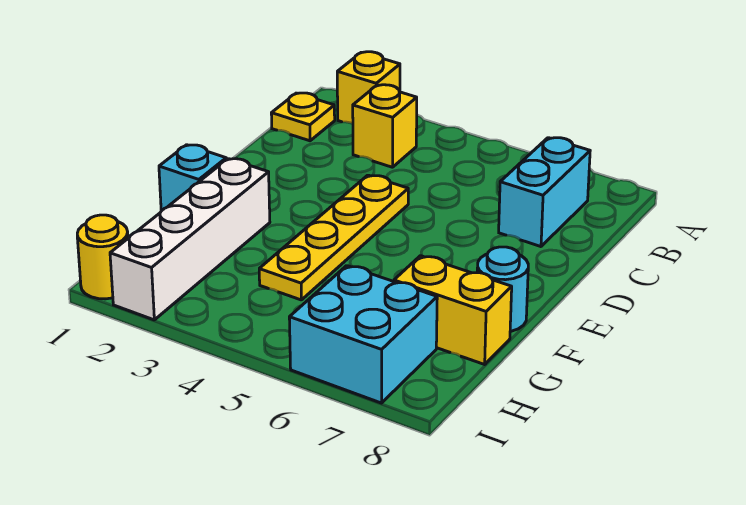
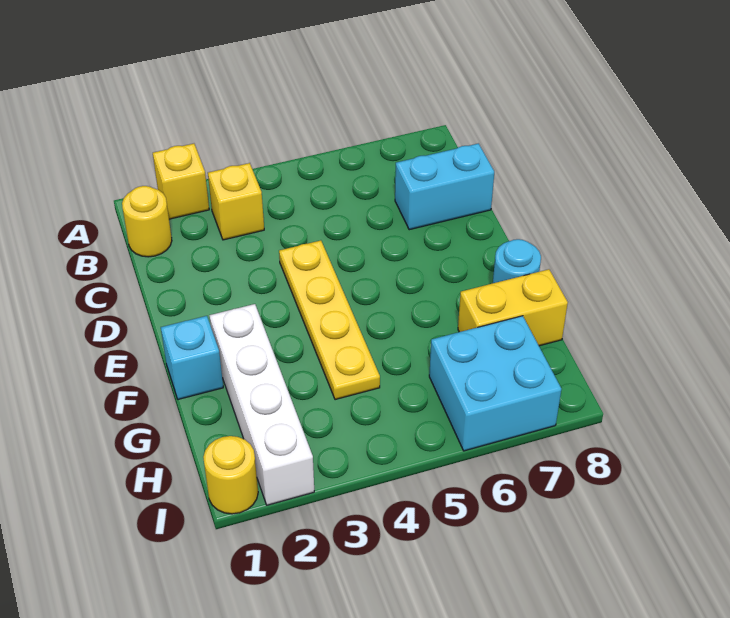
yellow 1x1 plate [271,93,335,141] -> yellow 1x1 round brick [122,186,172,257]
cyan 1x2 brick [499,138,590,247] -> cyan 1x2 brick turned to [395,143,494,230]

